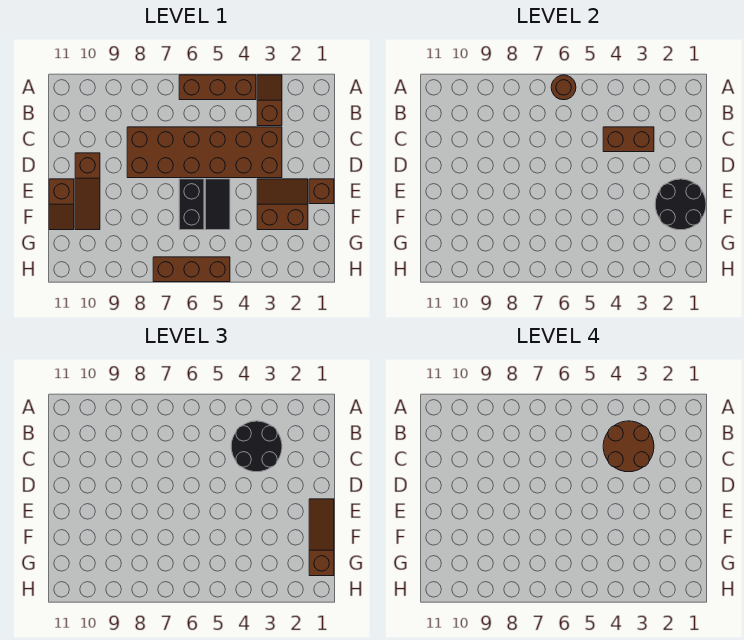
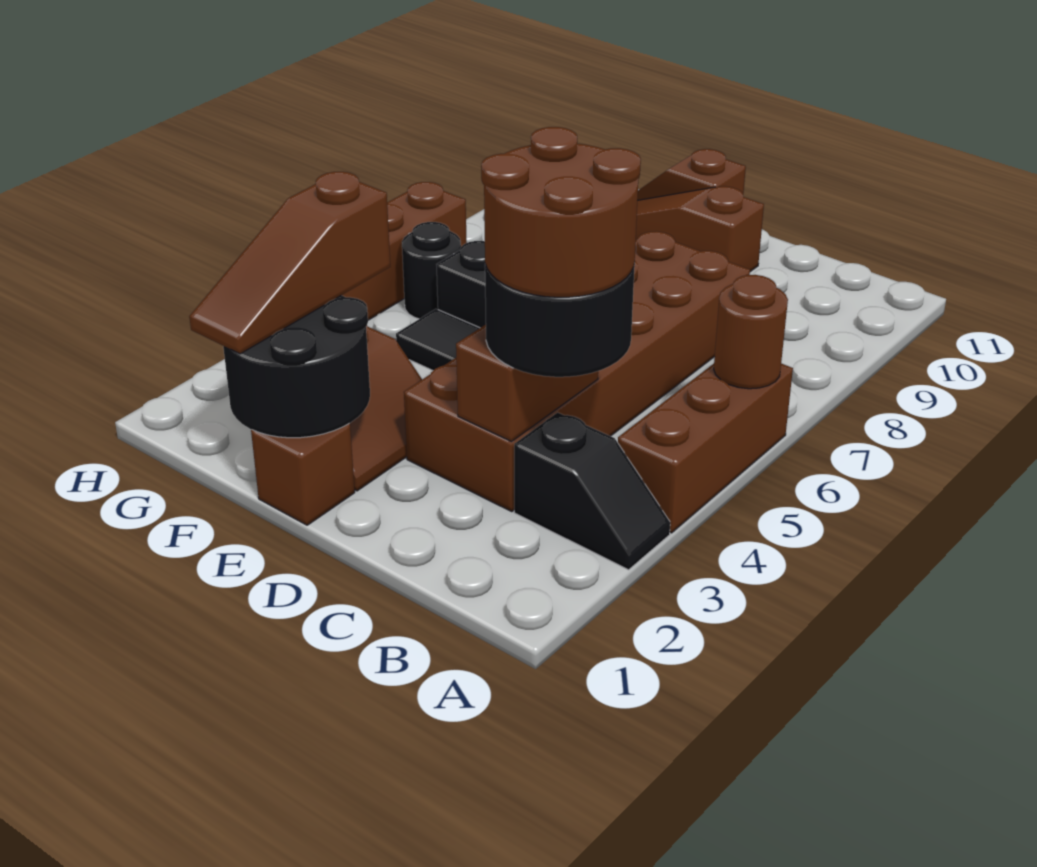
brown 1x2 slope [257,75,282,126] -> black 1x2 slope [514,412,670,570]
brown 1x3 slope [309,499,334,576] -> brown 1x3 slope turned to [189,172,390,354]
none -> black 1x1 round brick [402,222,461,319]

